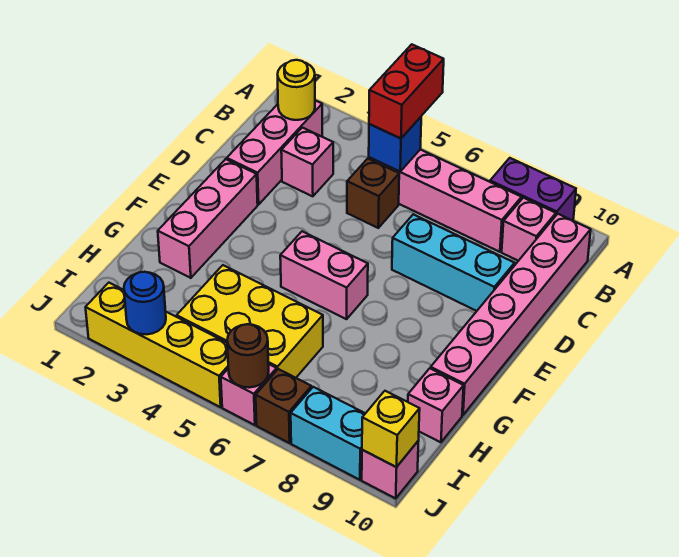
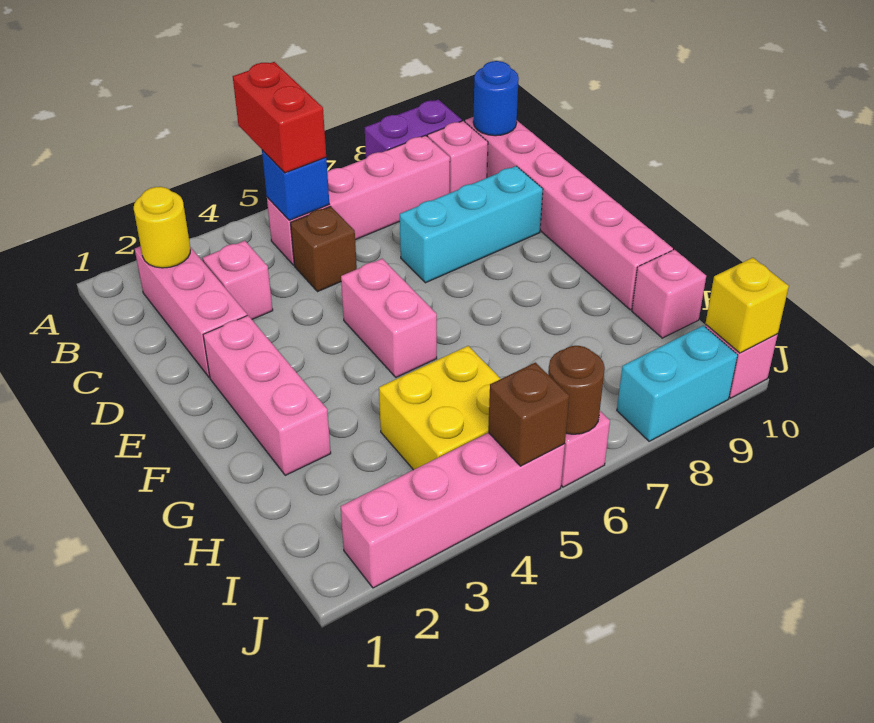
pink 1x2 brick [280,231,368,319] -> pink 1x2 brick turned to [341,259,437,377]
yellow 2x3 brick [177,265,323,378] -> yellow 2x2 brick [379,346,500,470]
yellow 1x4 brick [85,283,228,407] -> pink 1x4 brick [341,433,565,588]
blue 1x1 round brick [124,272,166,334] -> blue 1x1 round brick moved to [473,61,519,136]
brown 1x1 brick [256,369,311,443] -> brown 1x1 brick moved to [488,363,569,466]

